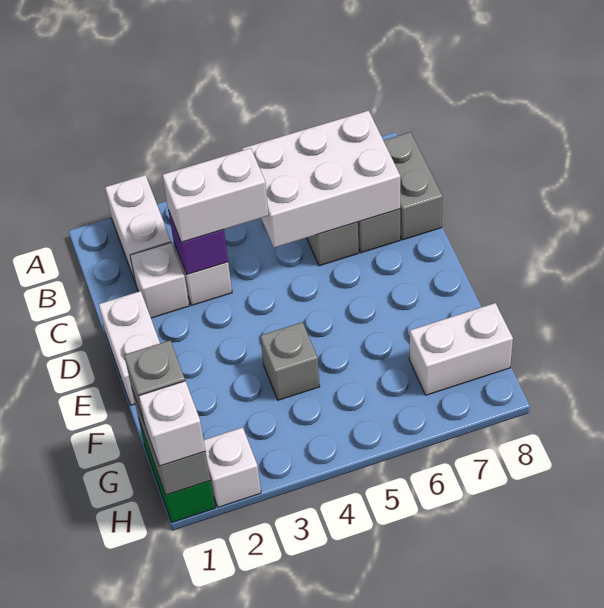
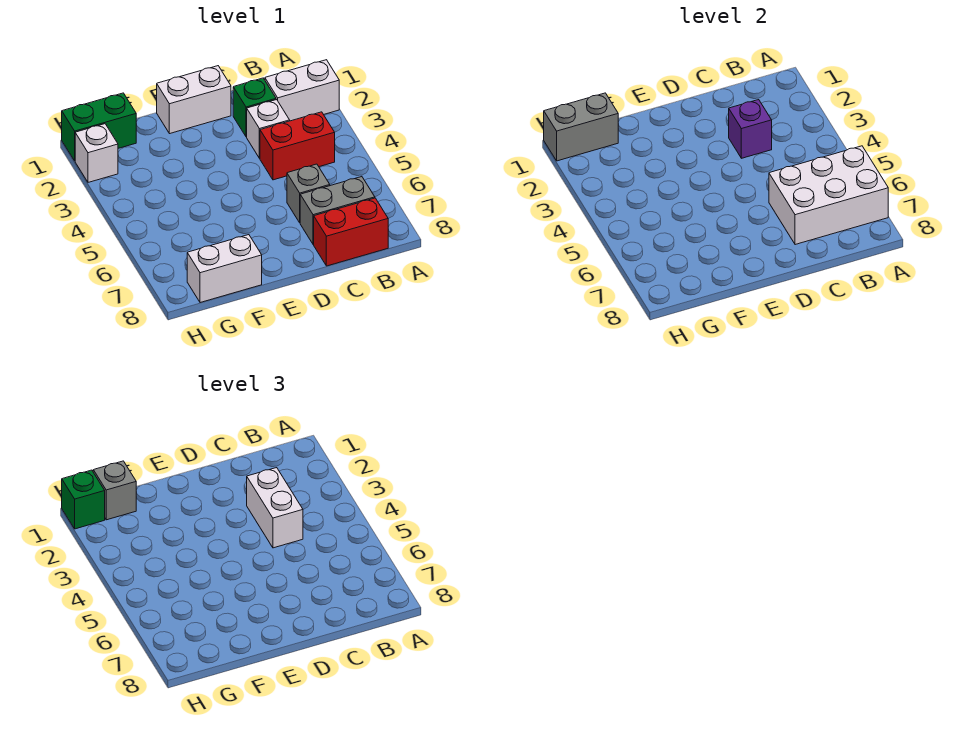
none -> red 1x2 brick [260,112,335,180]
white 2x3 brick [242,111,400,248] -> white 2x3 brick turned to [769,146,888,245]
grey 1x2 brick [383,132,443,240] -> red 1x2 brick [314,198,388,266]
white 1x1 brick [130,243,189,318] -> green 1x1 brick [233,78,276,137]
grey 1x1 brick [260,322,320,400] -> none
white 1x2 brick [409,303,513,395] -> white 1x2 brick turned to [187,235,262,303]
white 1x1 brick [139,381,205,466] -> green 1x1 brick [62,470,105,529]

